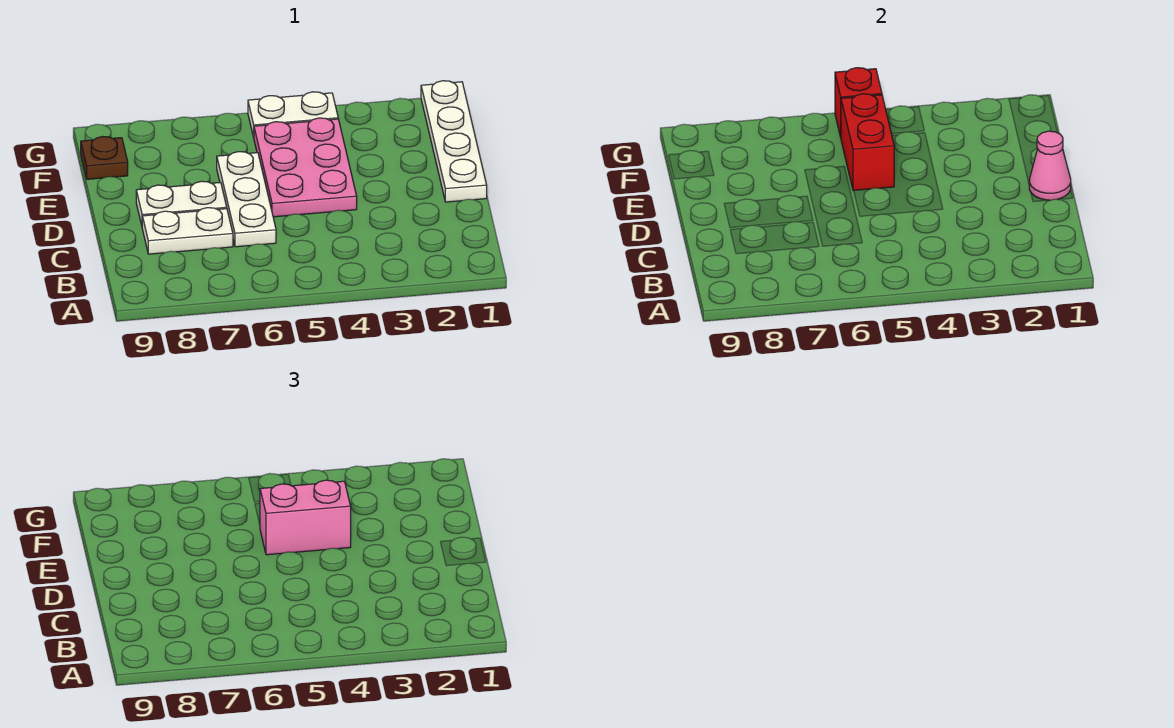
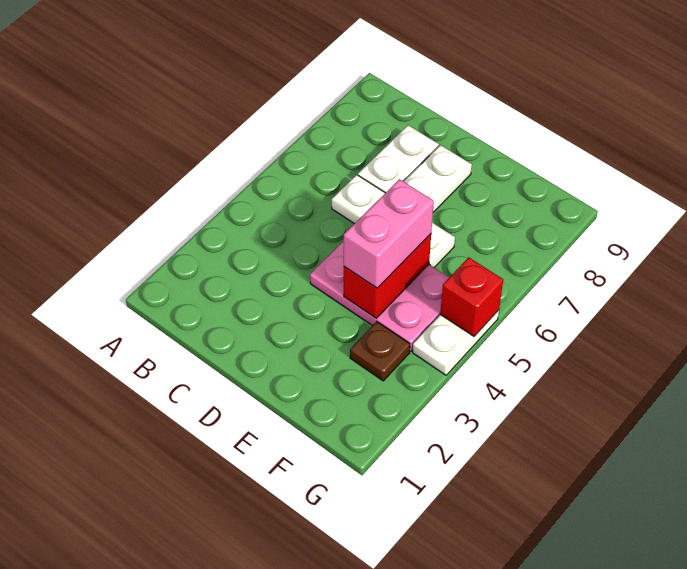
white 1x4 plate [421,81,487,202] -> none
pink 1x1 cone [1029,131,1071,200] -> none
red 1x2 brick [841,94,894,191] -> red 1x2 brick turned to [344,234,431,318]
brown 1x1 plate [81,137,128,179] -> brown 1x1 plate moved to [350,322,410,381]

